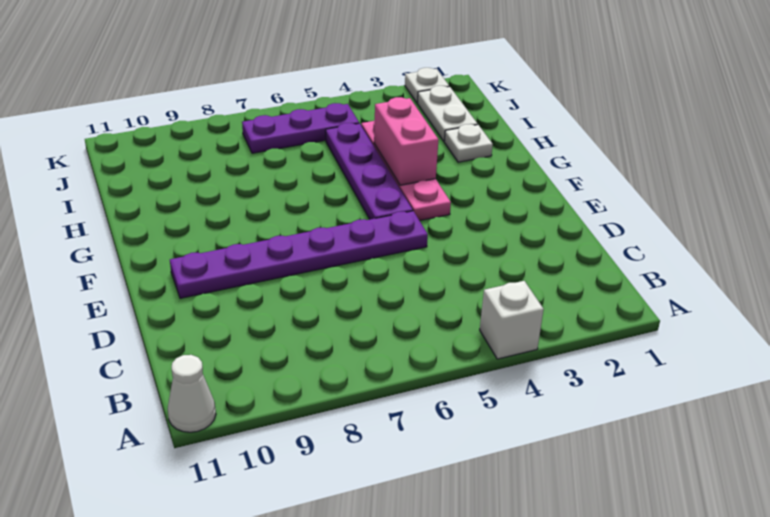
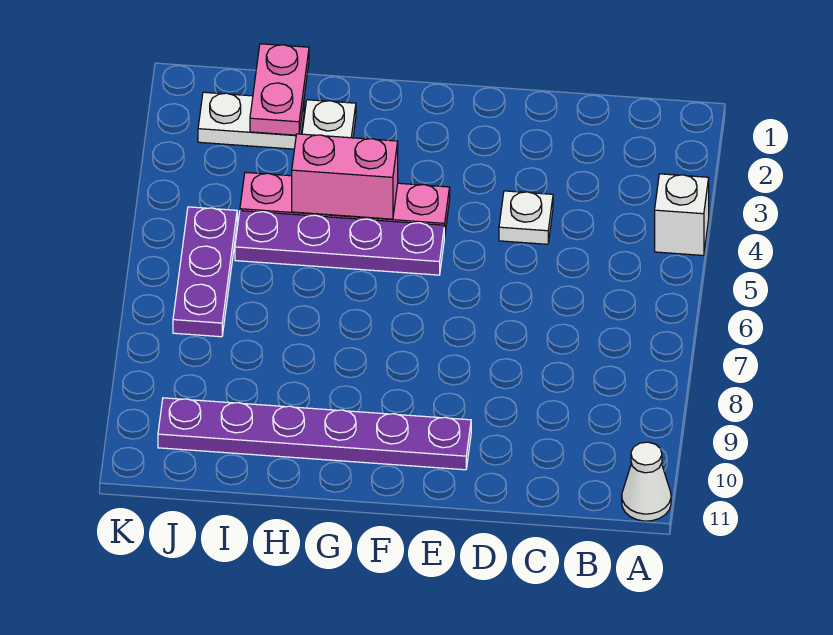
purple 1x6 plate [170,211,428,298] -> purple 1x6 plate turned to [158,398,471,470]
none -> pink 1x2 plate [250,44,309,135]
white 1x1 plate [405,68,449,103] -> white 1x1 plate moved to [499,191,553,244]

